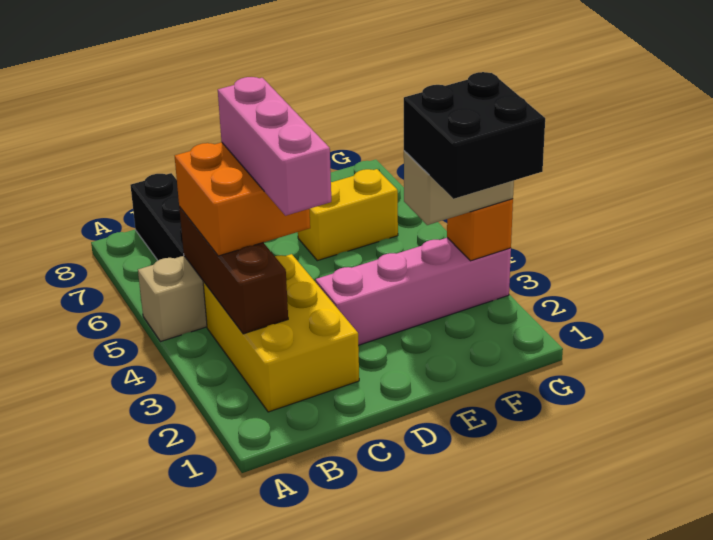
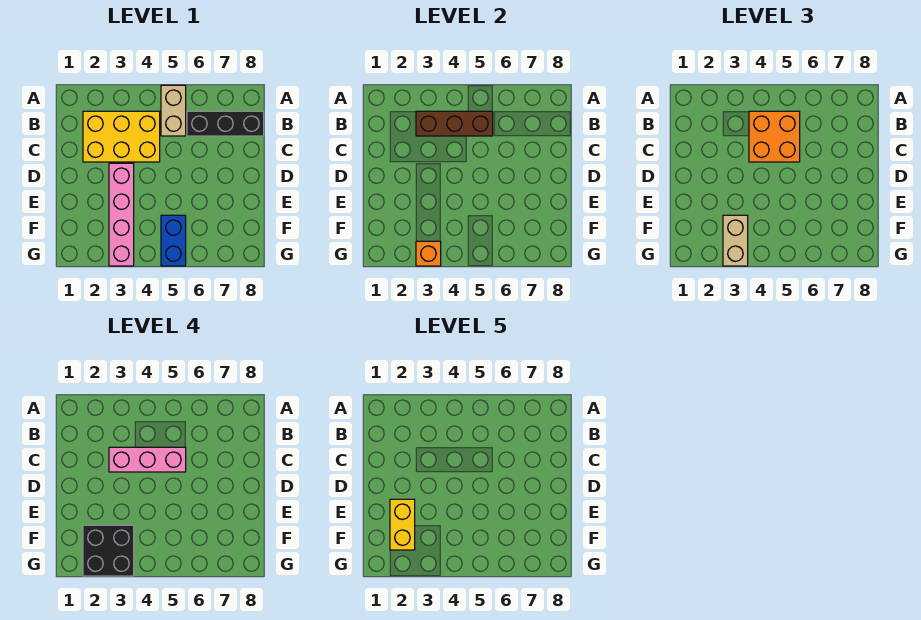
yellow 1x2 brick [298,169,398,261] -> yellow 1x2 brick moved to [390,499,415,550]
none -> blue 1x2 brick [161,215,186,266]

